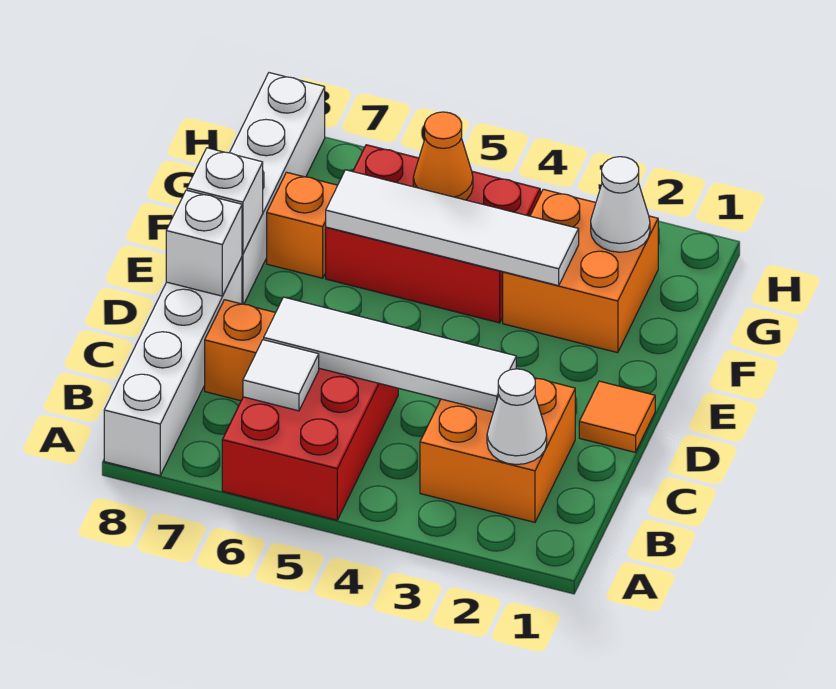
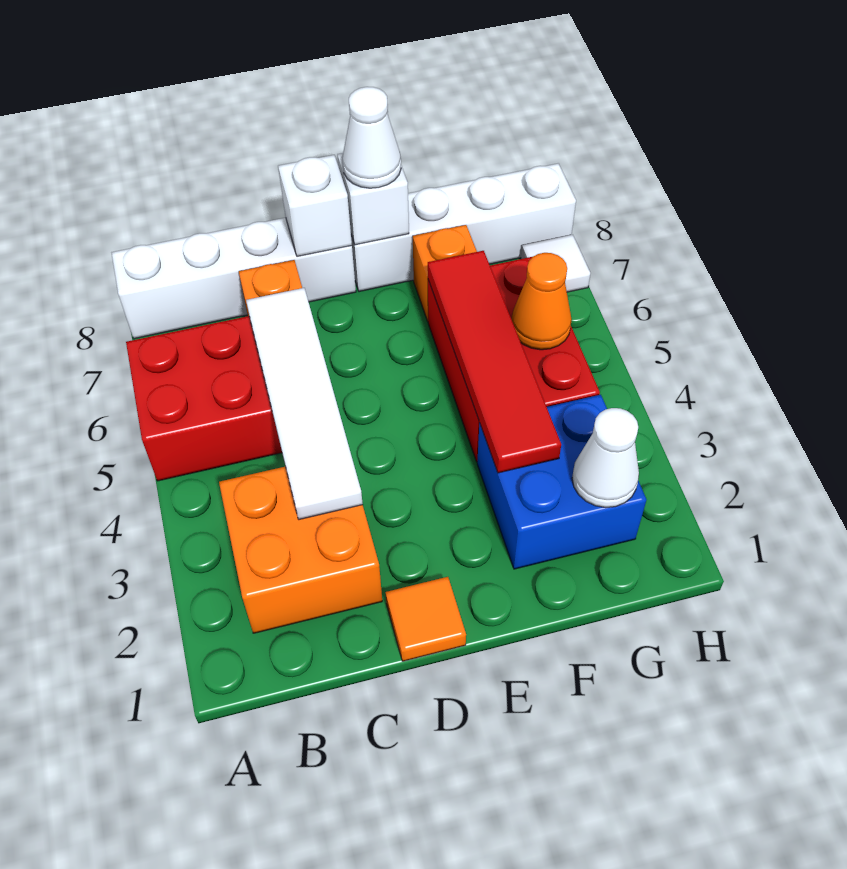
white 1x1 cone [487,369,547,465] -> white 1x1 cone moved to [342,87,401,188]
white 1x1 tile [243,340,319,411] -> white 1x1 tile moved to [521,235,590,292]
orange 2x2 brick [503,189,658,353] -> blue 2x2 brick [477,395,646,569]
white 1x4 tile [326,170,579,286] -> red 1x4 tile [428,251,561,473]

